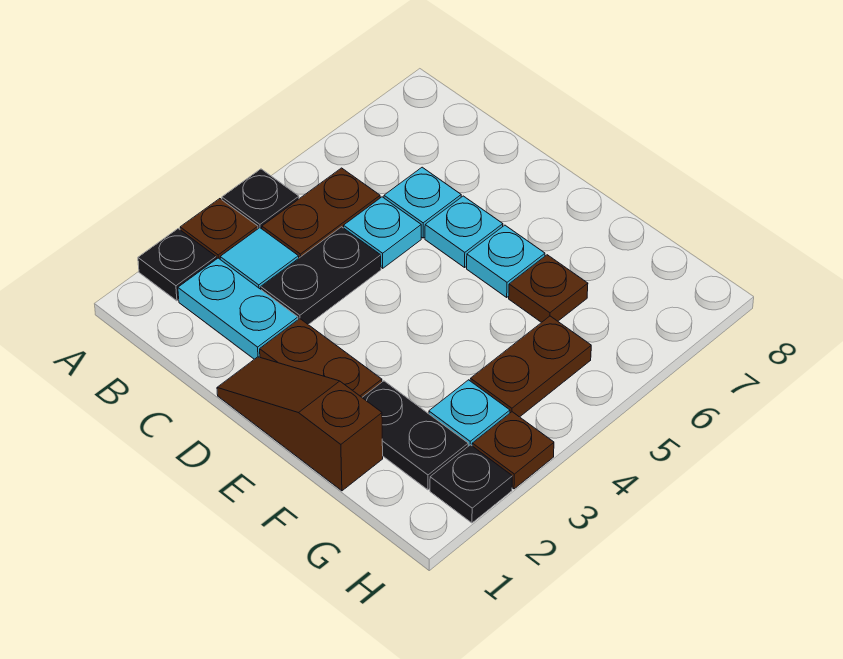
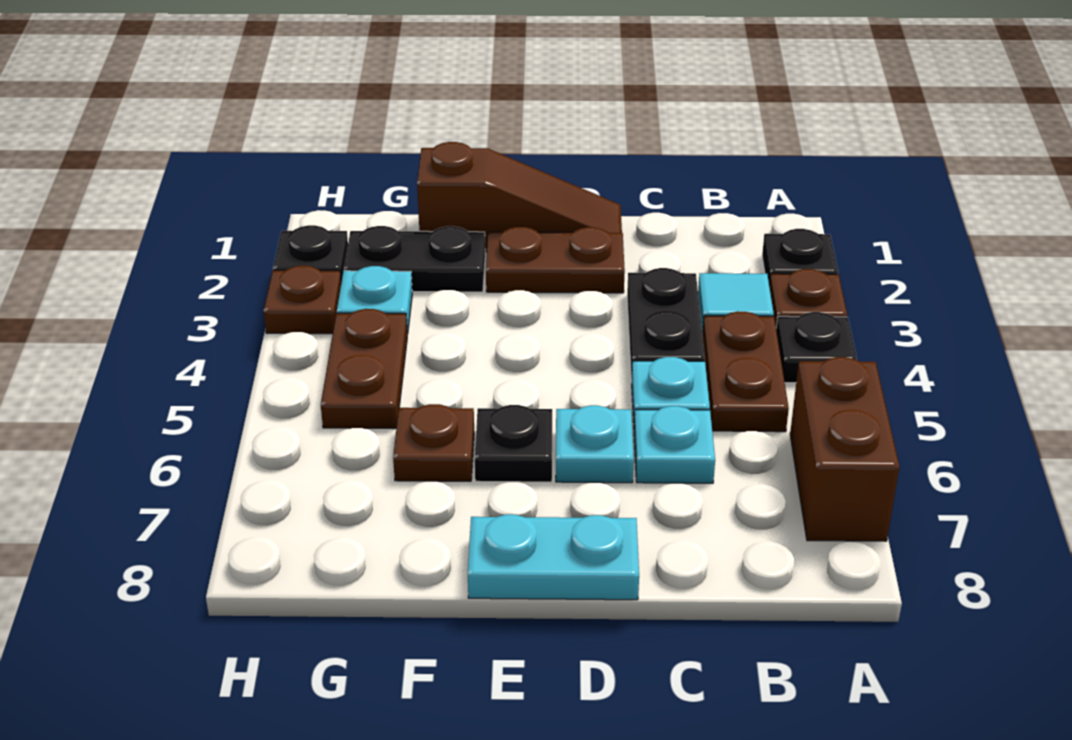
none -> brown 1x2 brick [790,357,900,541]
cyan 1x2 plate [178,258,298,359] -> cyan 1x2 plate moved to [468,514,639,600]
cyan 1x1 plate [467,225,545,297] -> black 1x1 plate [475,405,552,482]

